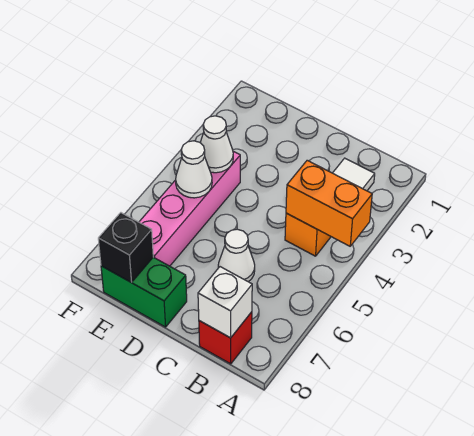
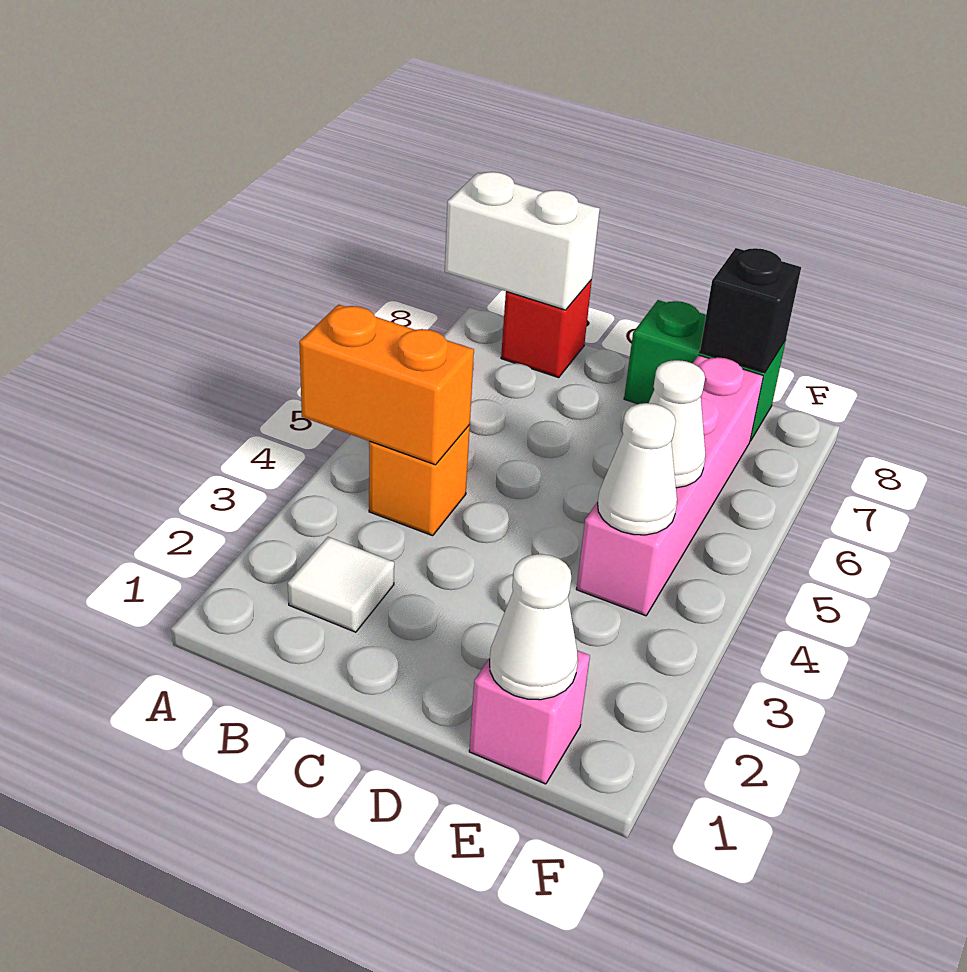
white 1x1 brick [198,267,252,338] -> white 1x2 brick [445,172,600,310]
white 1x1 cone [218,229,255,282] -> white 1x1 cone moved to [490,554,578,700]
none -> pink 1x1 brick [469,650,590,784]

